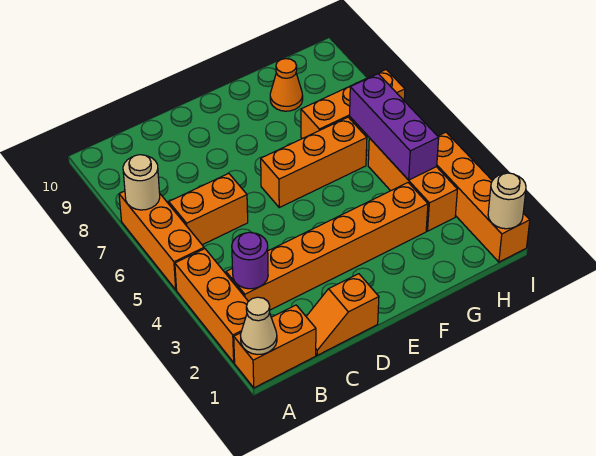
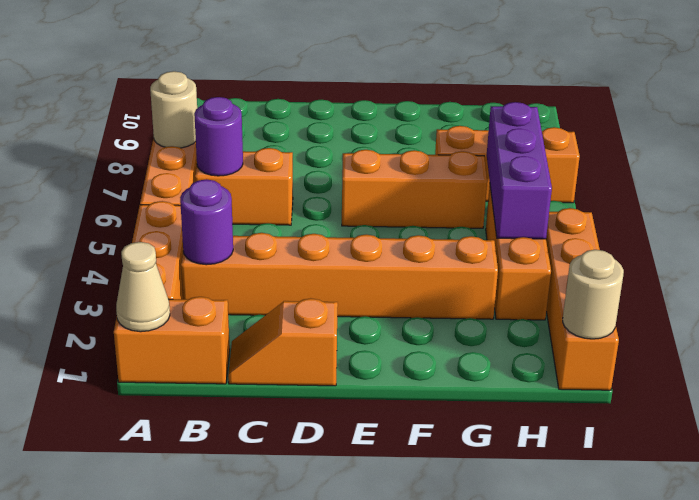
none -> purple 1x1 round brick [194,97,243,176]
orange 1x1 cone [270,59,303,111] -> none

